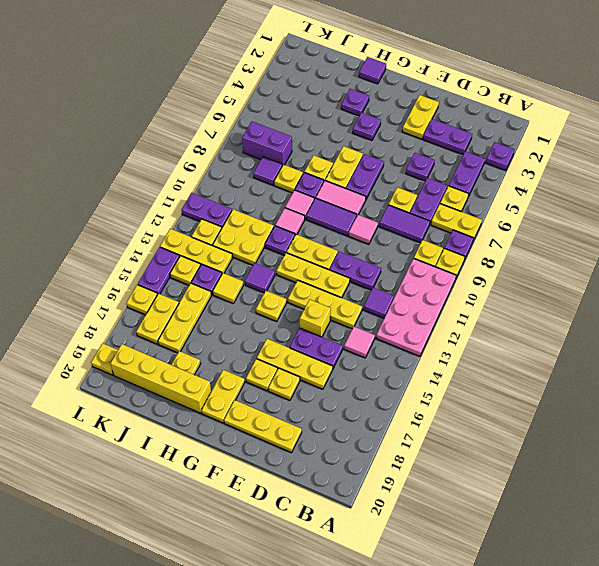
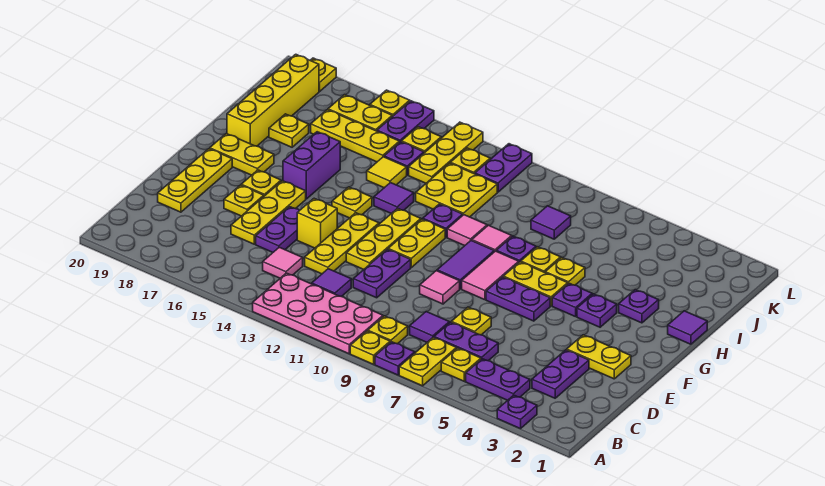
purple 1x2 tile [379,205,430,243] -> purple 1x1 tile [410,312,449,342]
purple 1x1 plate [406,153,435,181] -> purple 1x1 plate moved to [552,283,592,317]
yellow 1x1 plate [274,165,303,193] -> yellow 1x1 plate moved to [545,258,585,285]
purple 1x2 brick [242,122,292,166] -> purple 1x2 brick moved to [283,132,340,199]
purple 1x2 plate [138,247,180,294] -> purple 1x2 plate turned to [377,101,434,143]

